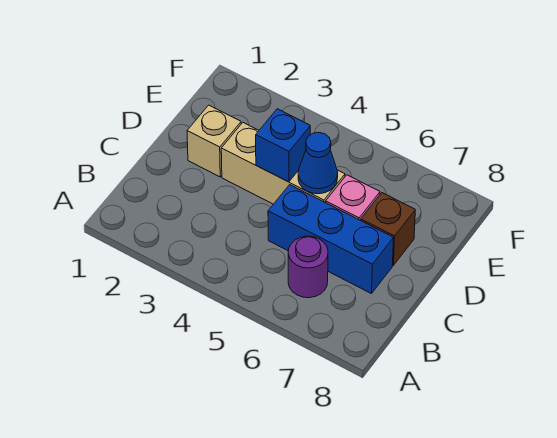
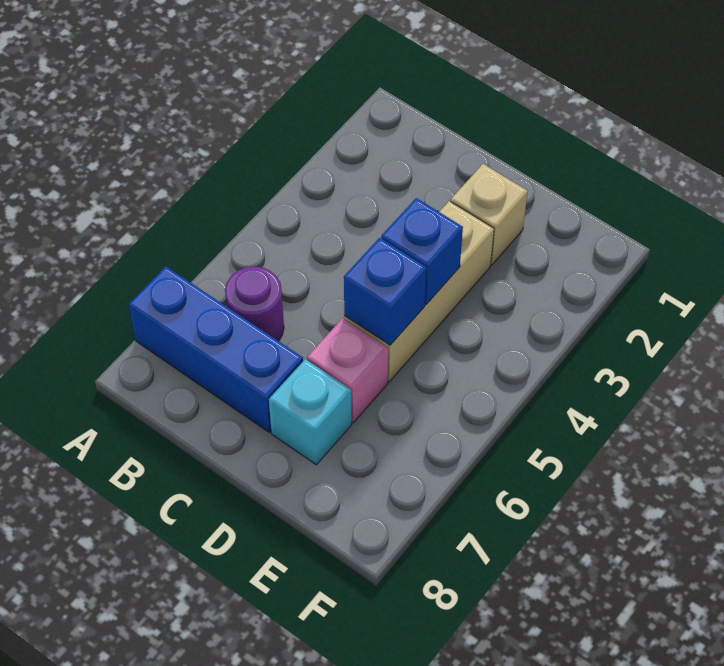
blue 1x3 brick [268,185,394,294] -> blue 1x3 brick turned to [129,266,303,432]
blue 1x1 cone [298,132,338,194] -> blue 1x1 brick [344,238,427,345]
brown 1x1 brick [361,193,415,265] -> cyan 1x1 brick [269,359,352,465]

